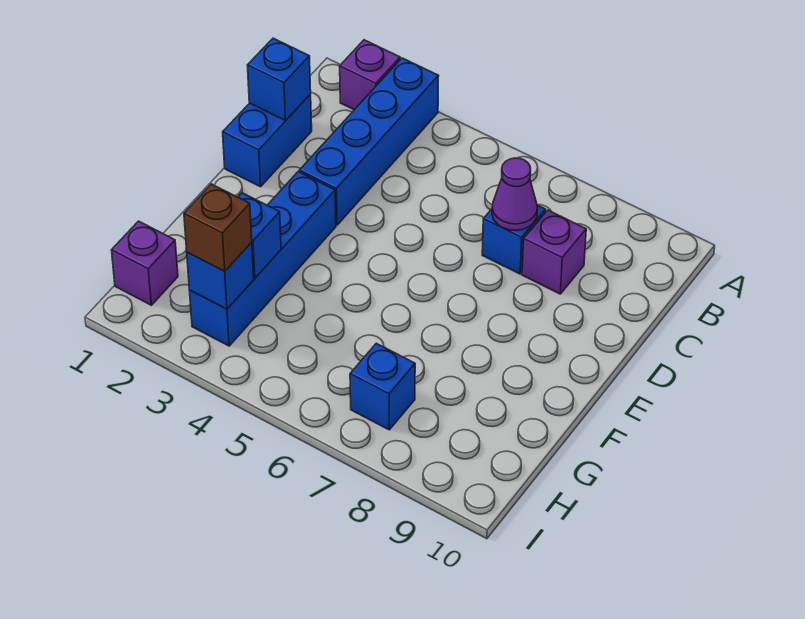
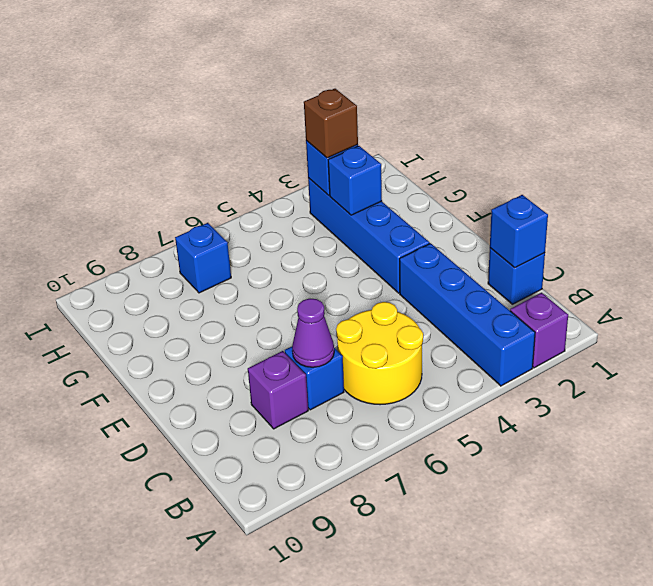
none -> yellow 2x2 round brick [336,302,423,405]
blue 1x2 brick [223,95,312,187] -> blue 1x1 brick [488,248,545,304]
purple 1x1 brick [112,221,178,305] -> none

